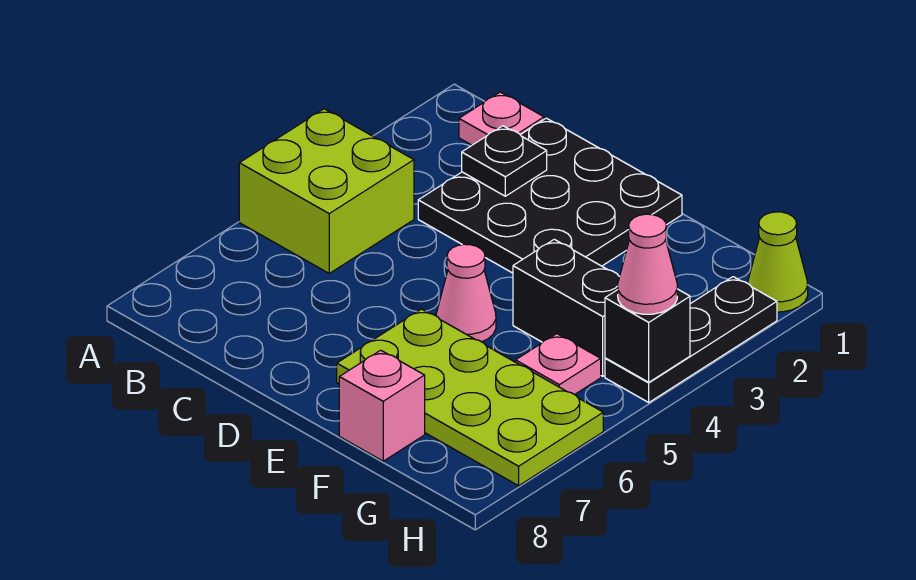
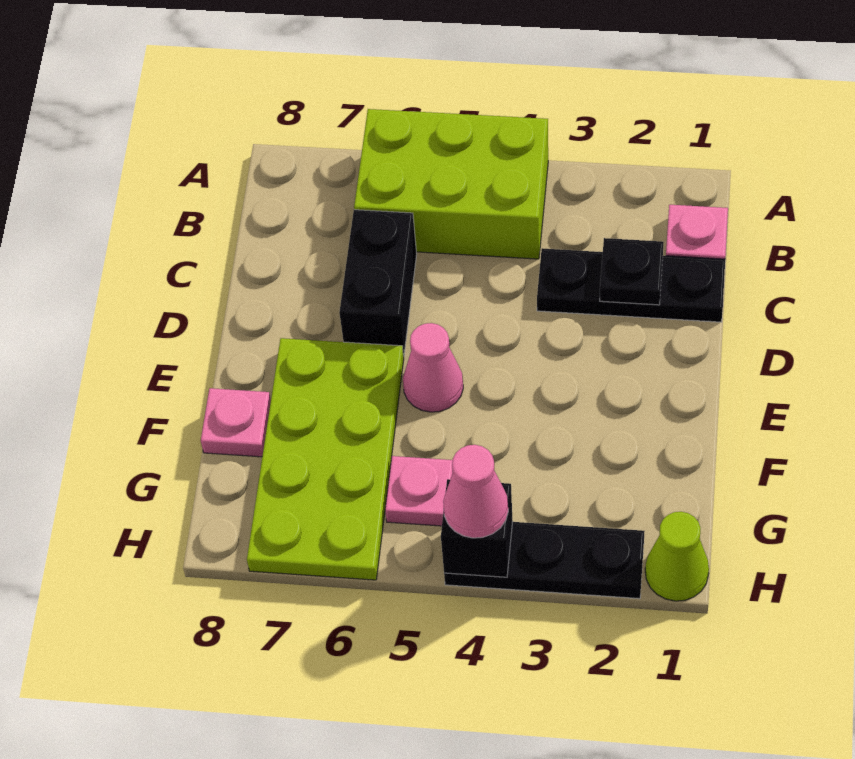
lime 2x2 brick [239,109,414,273] -> lime 2x3 brick [354,109,548,259]
black 3x3 plate [418,118,682,273] -> black 1x3 plate [537,248,725,322]
black 1x2 brick [513,239,619,376] -> black 1x2 brick moved to [339,210,417,356]
pink 1x1 brick [339,350,425,461] -> pink 1x1 plate [201,388,271,457]

